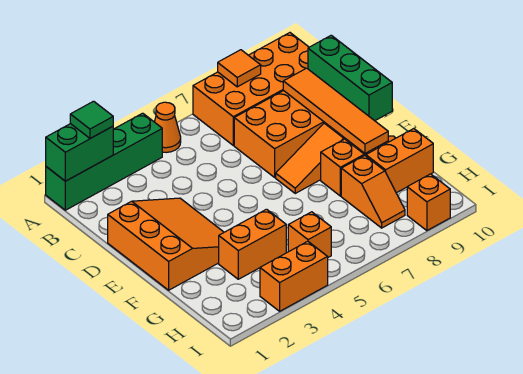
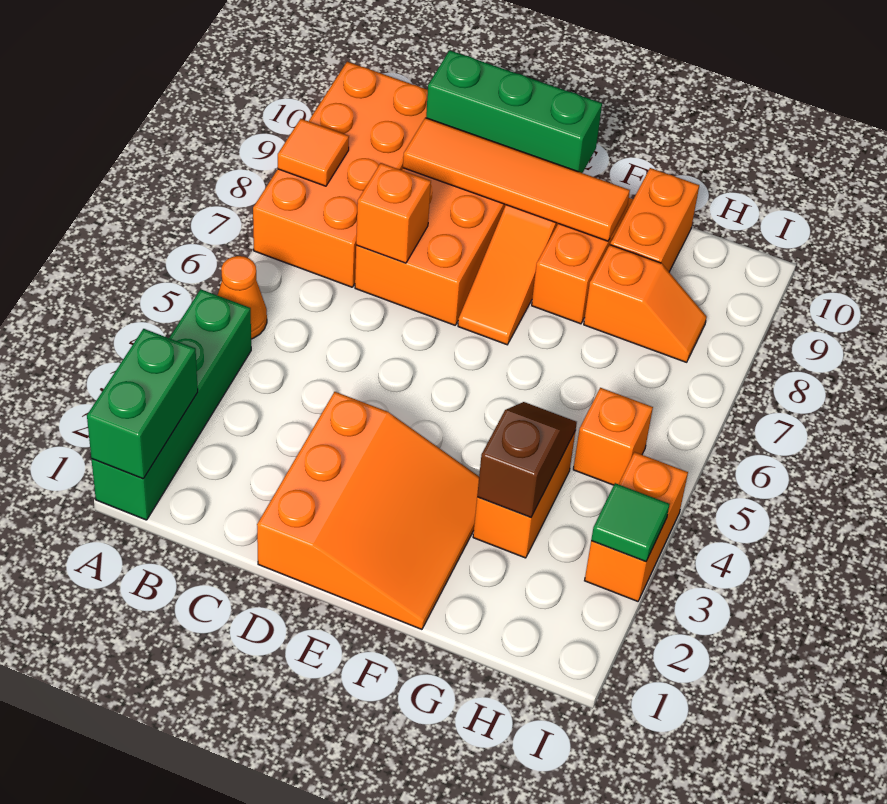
green 1x1 tile [70,101,113,138] -> green 1x1 tile moved to [591,483,670,561]
orange 3x3 slope [108,198,224,290] -> orange 3x3 slope turned to [257,392,479,629]
none -> brown 1x2 slope [477,402,577,517]
orange 1x1 brick [407,174,450,231] -> orange 1x1 brick moved to [356,163,431,263]

